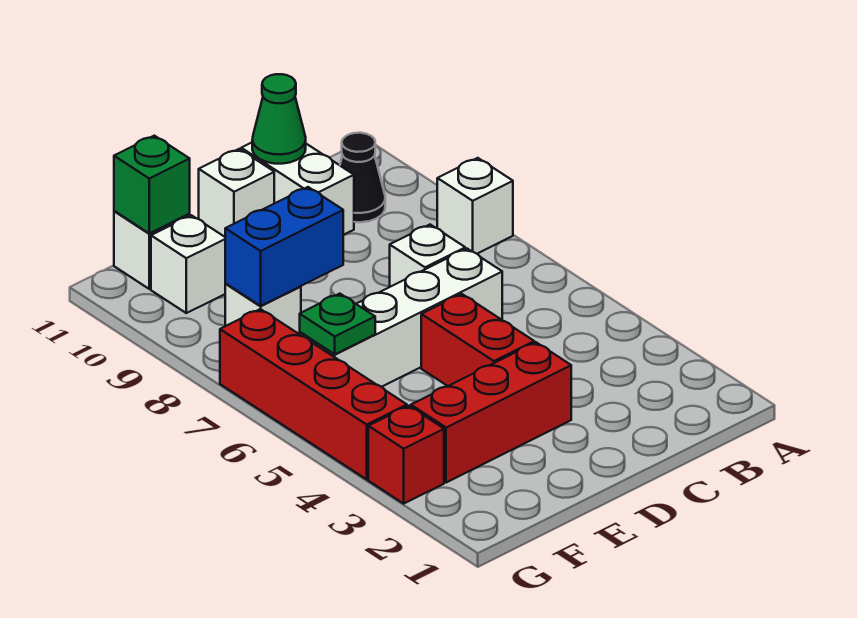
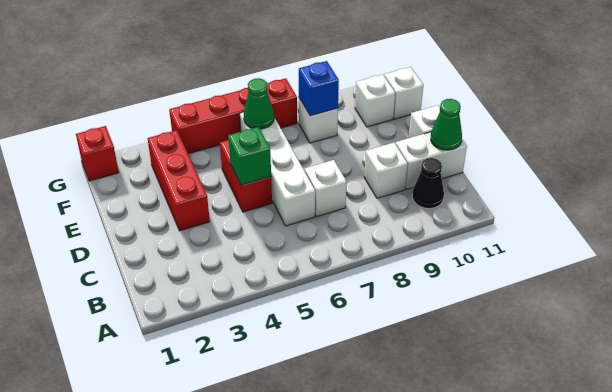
white 1x1 brick [437,158,513,254] -> white 1x1 brick moved to [364,143,408,198]
red 1x2 brick [421,294,534,386] -> red 1x2 brick turned to [220,140,272,212]
blue 1x2 brick [225,187,343,306] -> blue 1x1 brick [299,61,339,116]
green 1x1 plate [300,294,375,354] -> green 1x1 cone [244,78,274,129]
green 1x1 brick [114,136,190,233] -> green 1x1 brick moved to [228,127,271,185]
red 1x1 brick [368,406,444,503] -> red 1x1 brick moved to [76,126,119,181]

